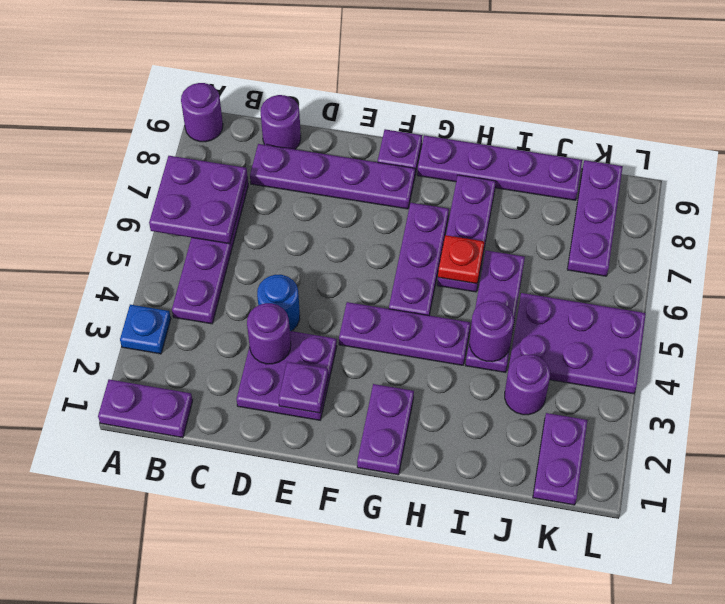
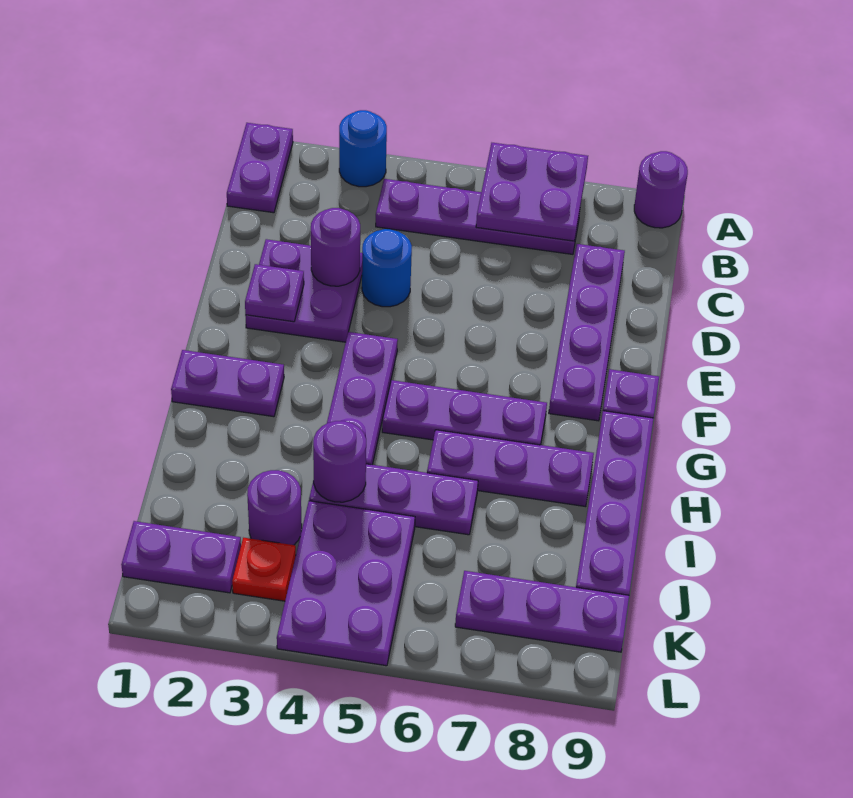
blue 1x1 plate [120,305,171,354] -> blue 1x1 round brick [339,110,387,187]
purple 1x1 round brick [261,95,301,149] -> none
red 1x1 plate [438,235,484,284] -> red 1x1 plate moved to [232,538,296,601]

